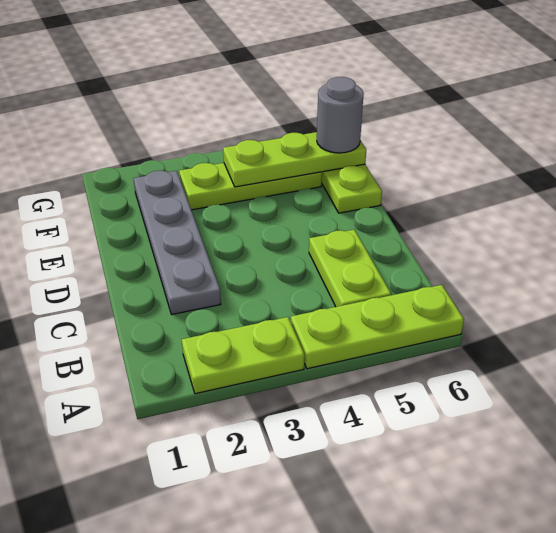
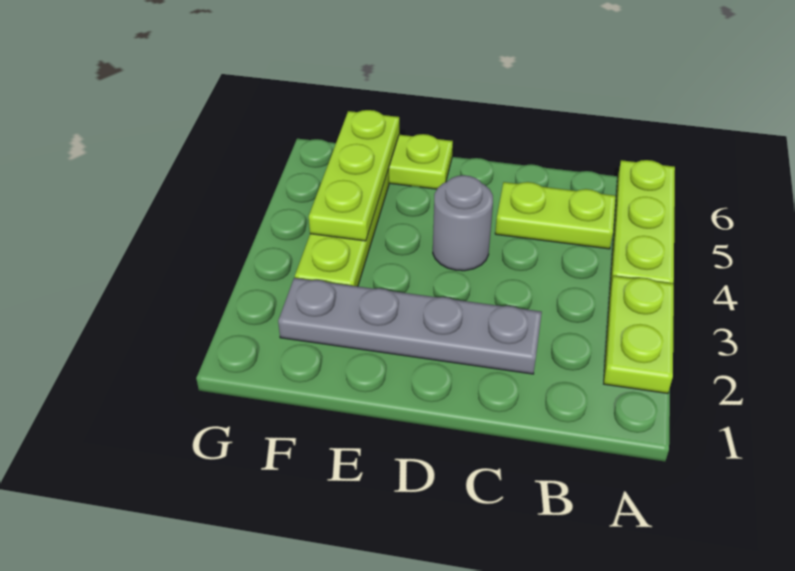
grey 1x1 round brick [317,77,364,153] -> grey 1x1 round brick moved to [433,175,493,271]

